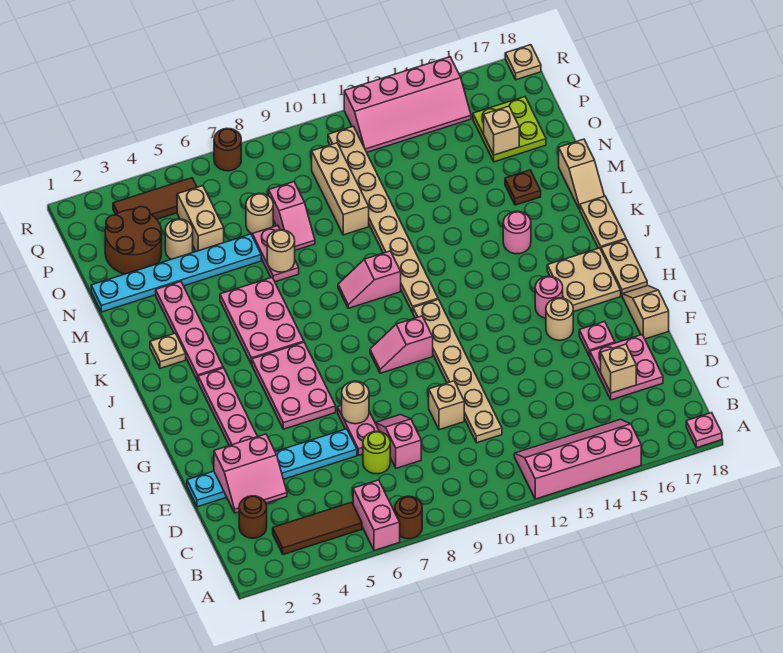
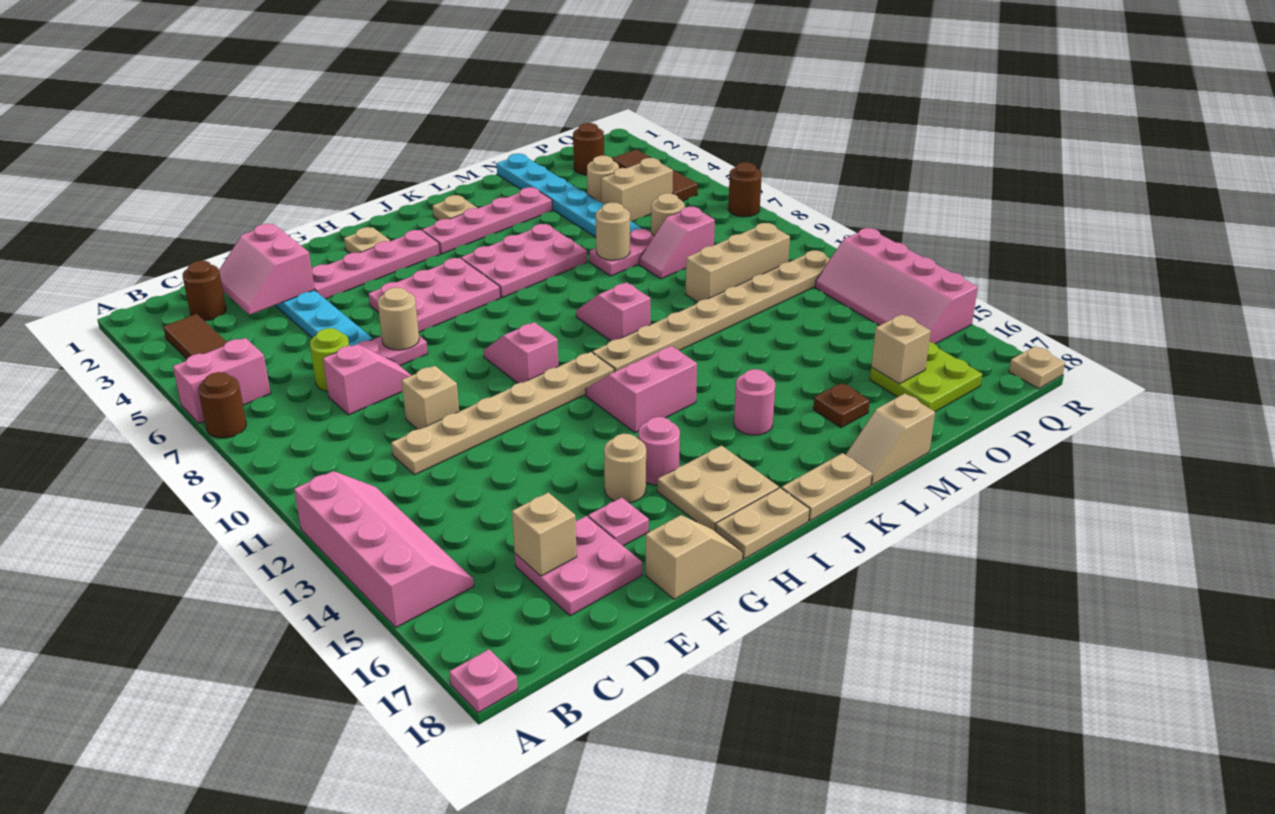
none -> tan 1x1 plate [344,227,390,253]
none -> pink 2x2 slope [586,346,697,433]
brown 2x2 round brick [105,207,162,274] -> brown 1x1 round brick [573,123,604,175]

